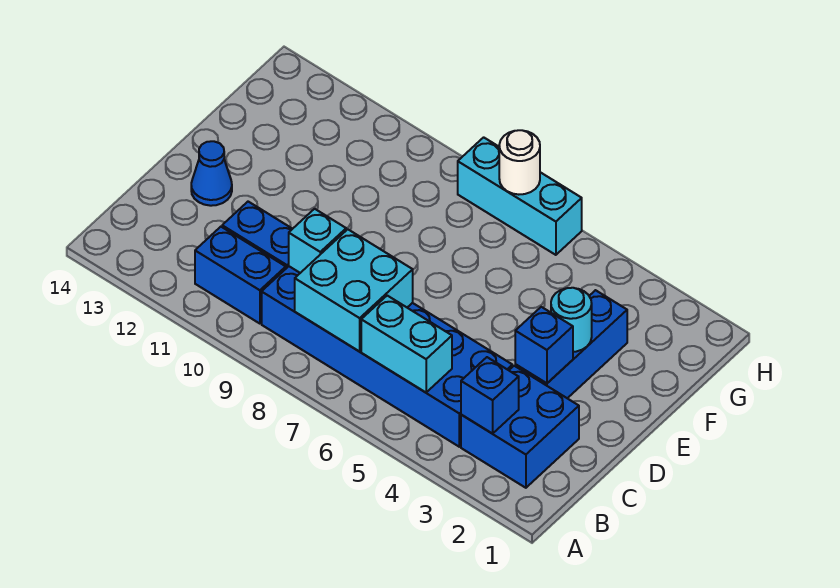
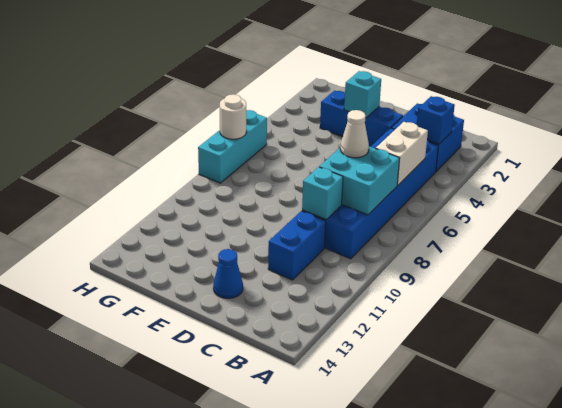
cyan 1x2 brick [361,296,452,392] -> white 1x2 brick [376,122,428,185]
blue 1x2 brick [195,227,286,324] -> none
none -> white 1x1 cone [340,110,369,158]
blue 1x1 brick [515,307,573,383] -> none
cyan 1x1 round brick [551,288,592,352] -> cyan 1x1 brick [344,71,381,118]

